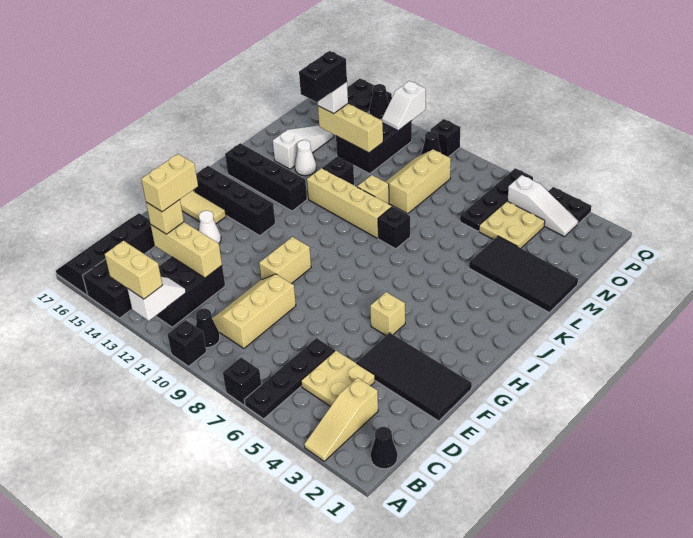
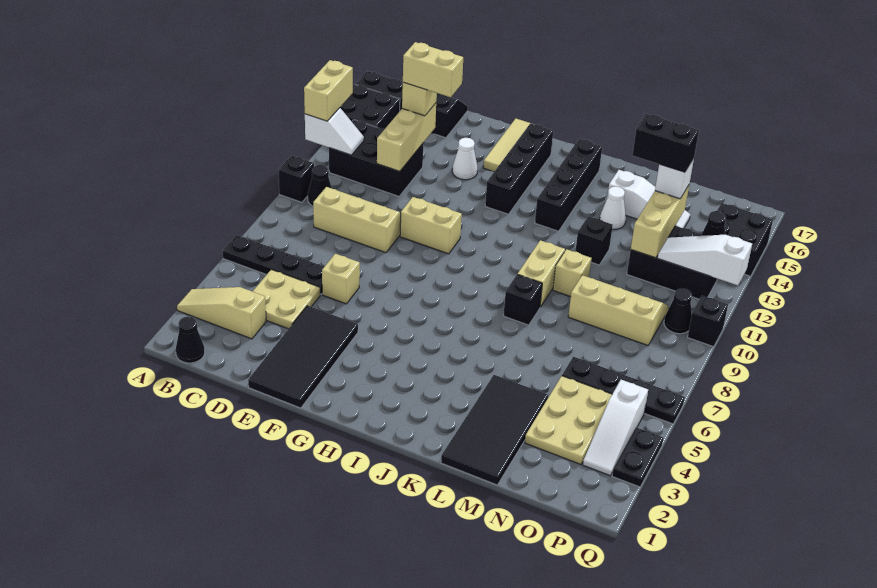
black 1x1 brick [223,357,261,405] -> none
tan 1x1 brick [370,292,405,335] -> tan 1x1 brick moved to [322,254,360,304]
tan 1x4 brick [307,168,392,238] -> tan 1x2 brick [518,240,565,307]
tan 2x2 plate [479,201,545,248] -> tan 2x3 plate [525,376,612,464]
white 1x2 slope [382,81,426,130] -> white 1x3 slope [658,235,752,285]

